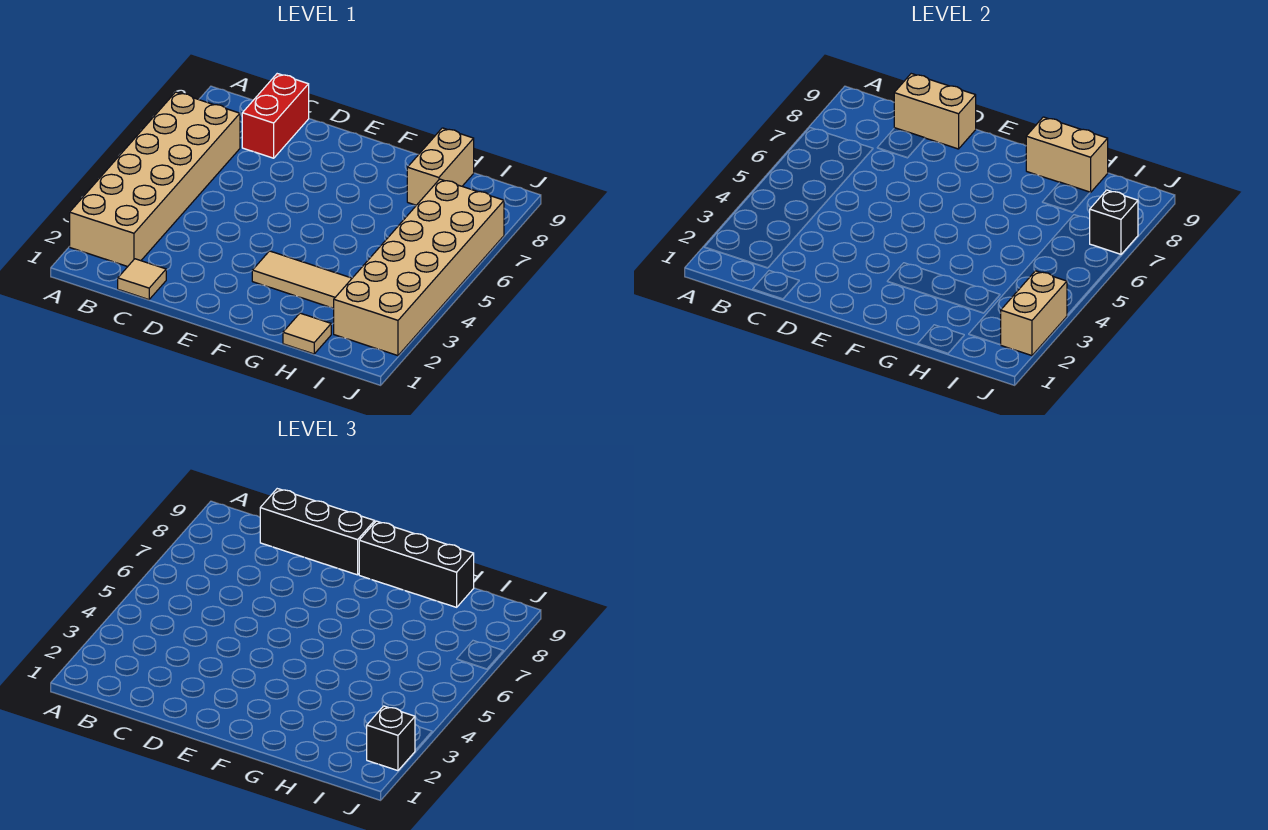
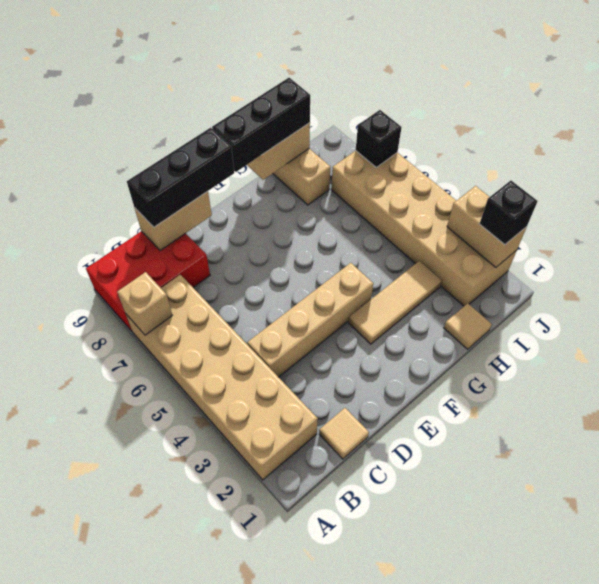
none -> tan 1x1 brick [117,272,172,335]
none -> tan 1x4 brick [247,263,373,377]
red 1x2 brick [242,74,309,158] -> red 2x3 brick [86,231,210,331]

